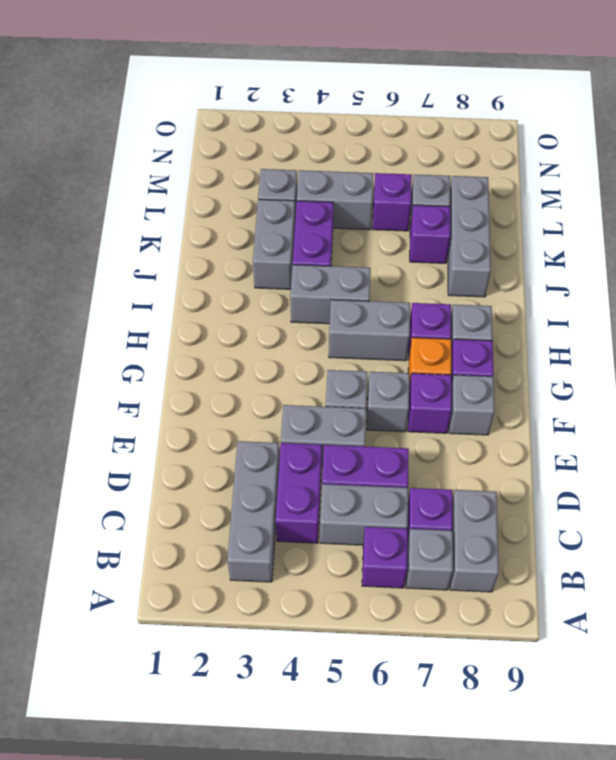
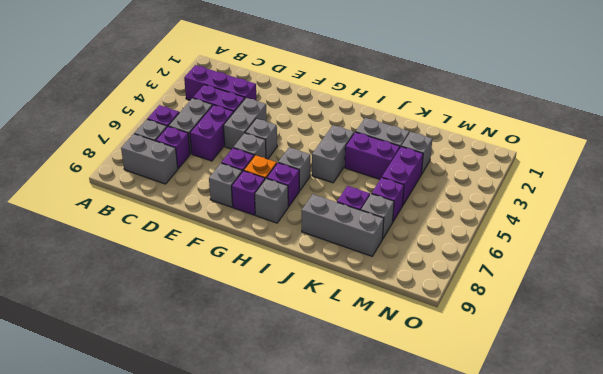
grey 1x3 brick [227,441,280,582] -> purple 1x3 brick [184,65,257,101]
grey 1x2 brick [329,300,410,361] -> grey 1x1 brick [278,148,310,191]
grey 1x2 brick [297,170,373,230] -> purple 1x2 brick [382,147,423,206]

